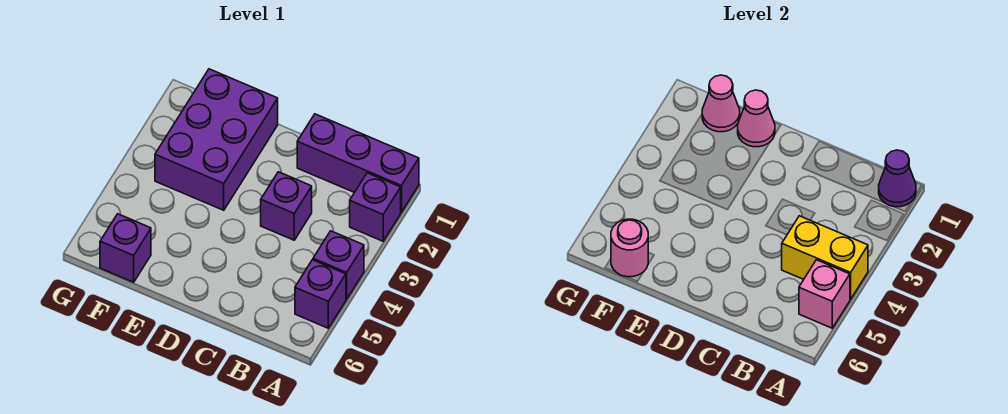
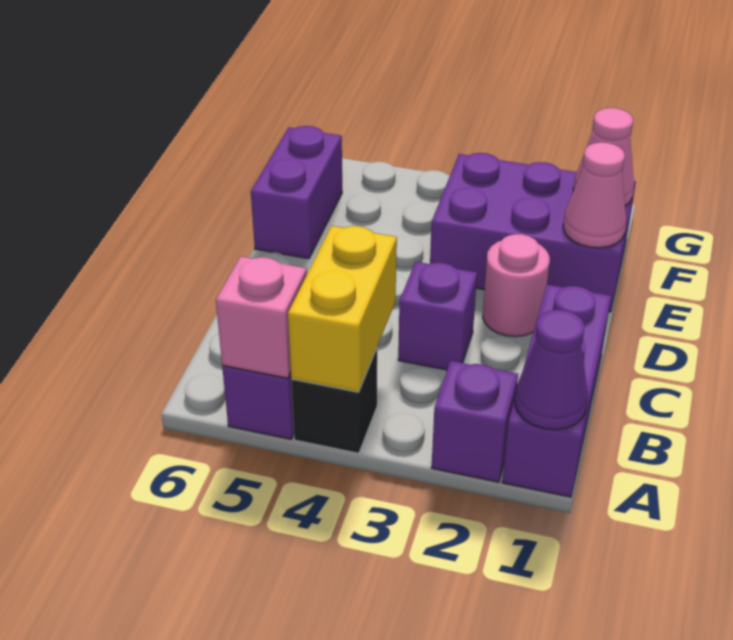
purple 1x1 brick [313,231,364,299] -> black 1x1 brick [291,349,377,453]
purple 1x1 brick [100,214,151,282] -> purple 1x2 brick [251,126,342,259]
pink 1x1 round brick [611,219,648,277] -> pink 1x1 round brick moved to [483,234,550,337]

